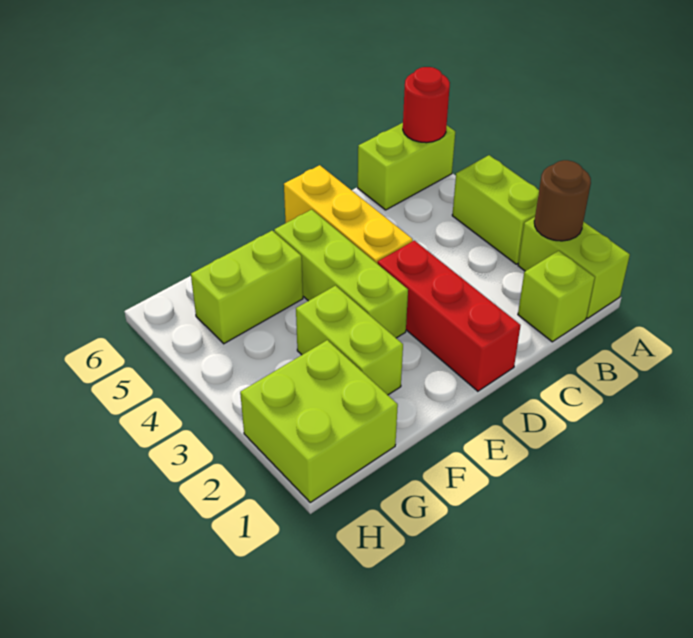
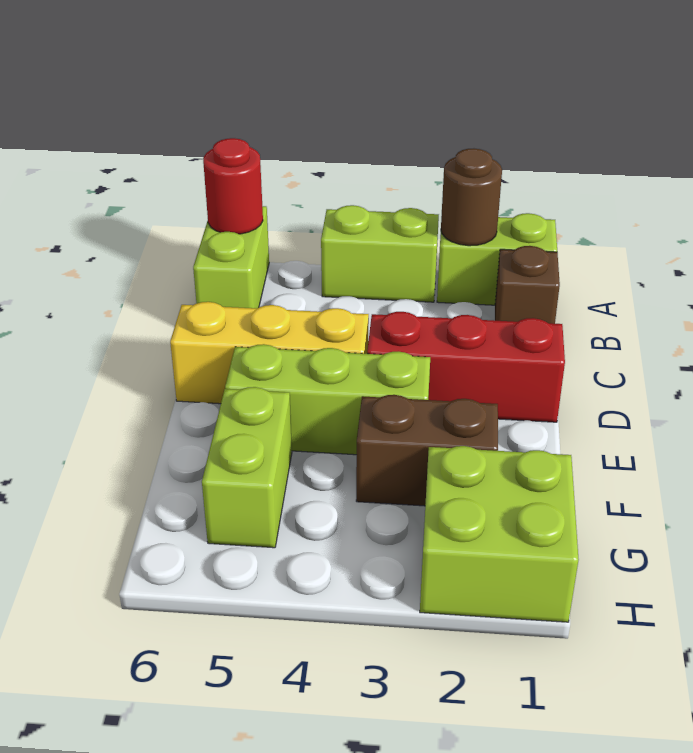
lime 1x1 brick [518,251,595,342] -> brown 1x1 brick [495,246,560,324]
lime 1x2 brick [296,286,403,395] -> brown 1x2 brick [356,395,498,506]

